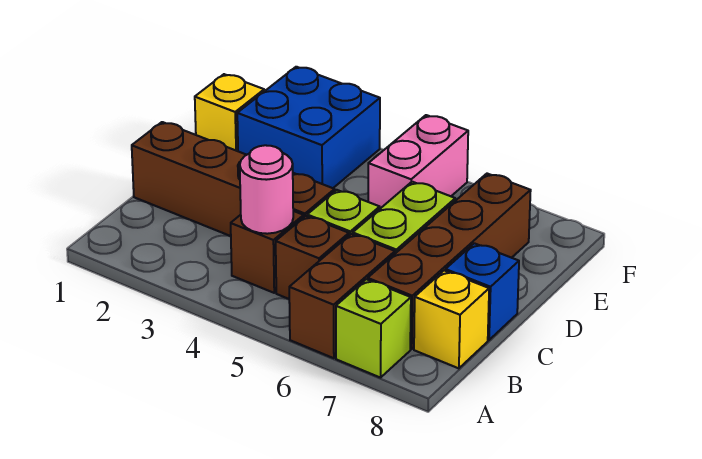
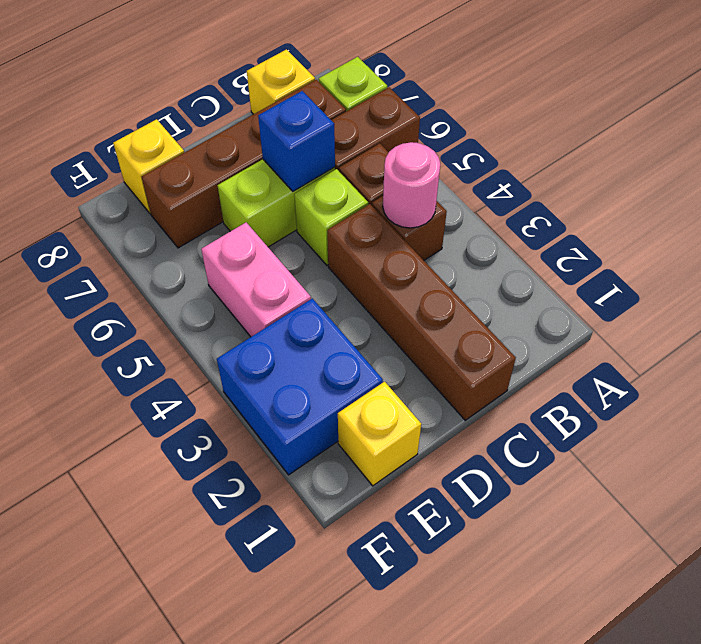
blue 1x1 brick [445,243,519,340] -> blue 1x1 brick moved to [258,91,335,191]
pink 1x2 brick [368,115,468,209] -> pink 1x2 brick turned to [201,222,311,337]
none -> yellow 1x1 brick [113,119,184,214]

